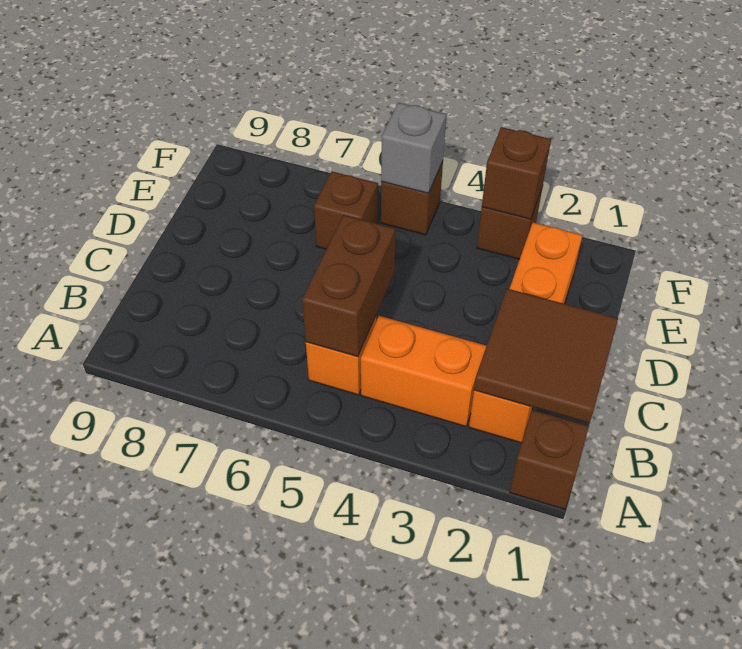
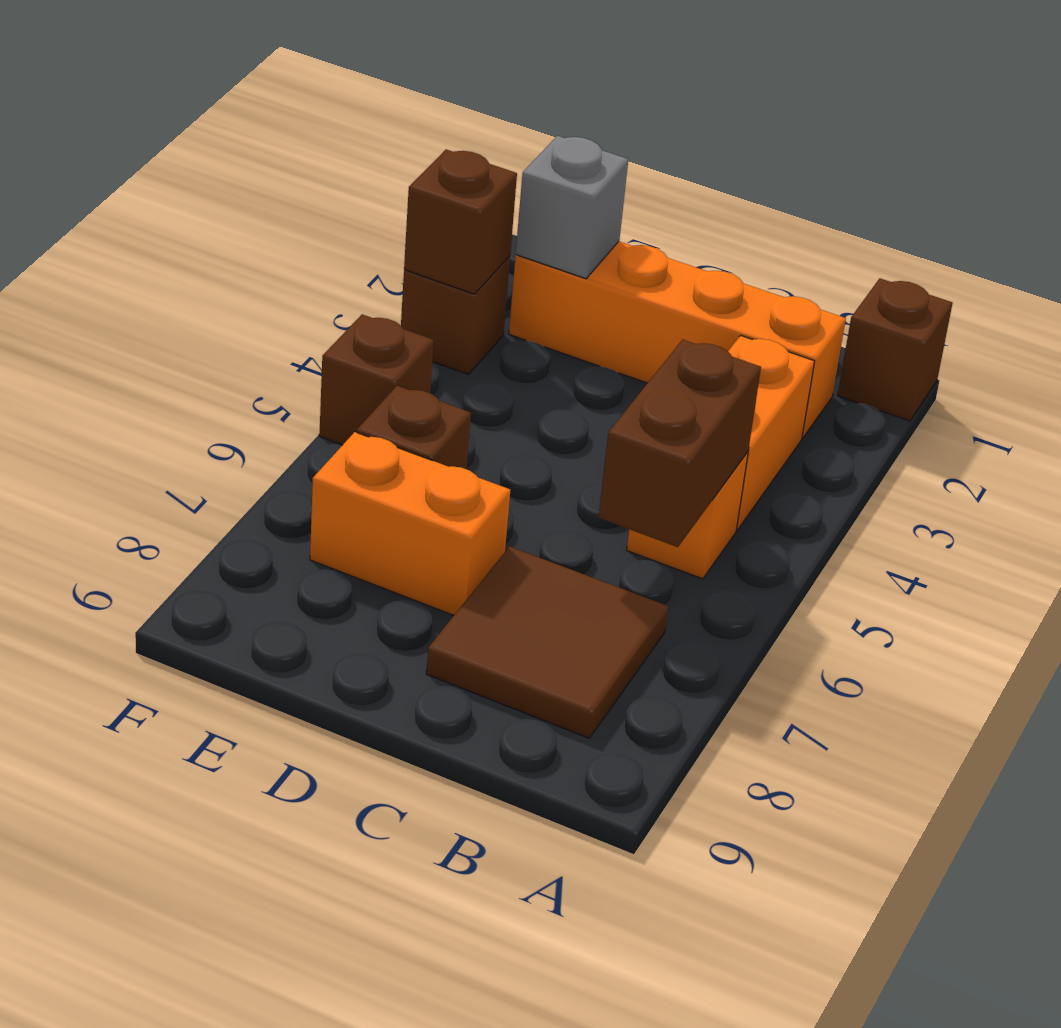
brown 2x2 tile [474,289,618,423] -> brown 2x2 tile moved to [426,546,668,738]
brown 1x2 brick [302,215,396,357] -> brown 1x2 brick turned to [599,340,761,547]
none -> orange 1x2 brick [310,432,510,615]
grey 1x1 brick [381,103,446,193] -> grey 1x1 brick moved to [516,136,628,279]

